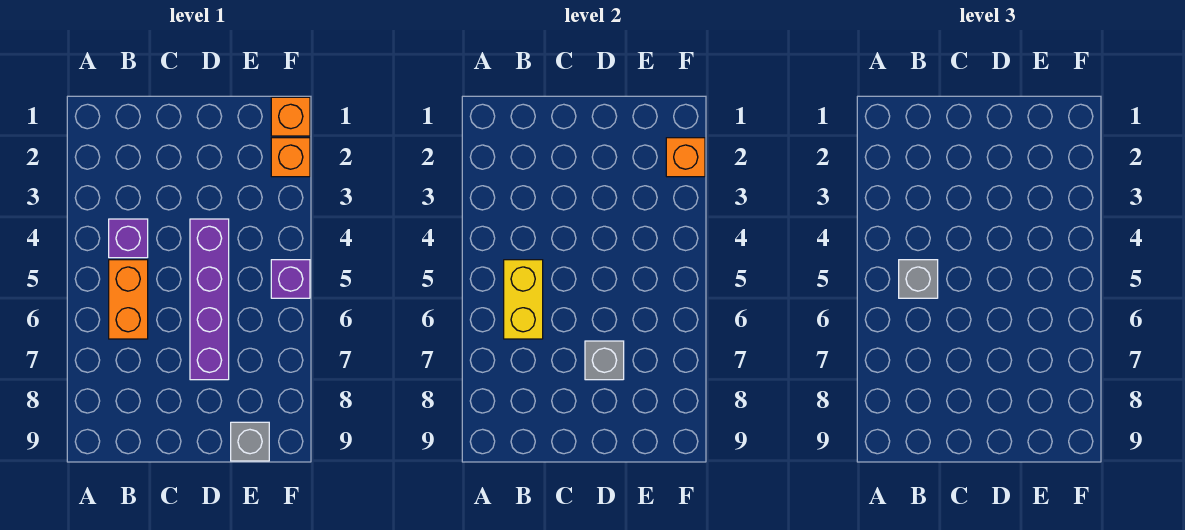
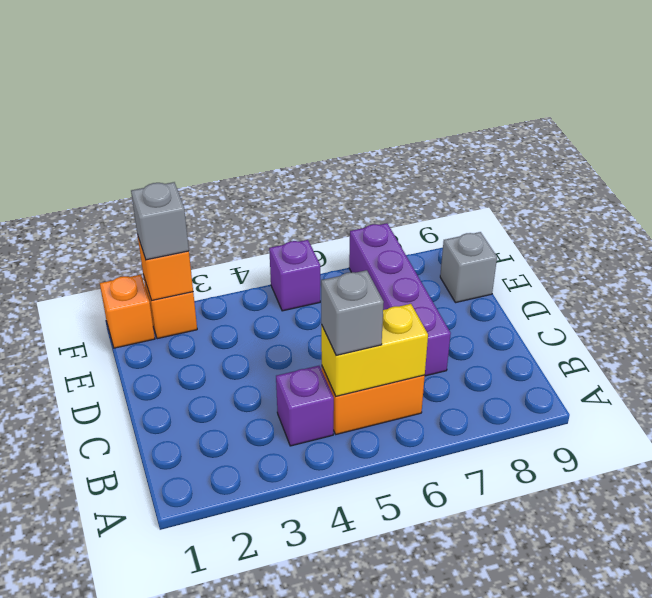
purple 1x4 brick [190,219,229,380] -> purple 1x4 brick turned to [349,223,451,376]
grey 1x1 brick [585,341,624,380] -> grey 1x1 brick moved to [131,182,189,260]

